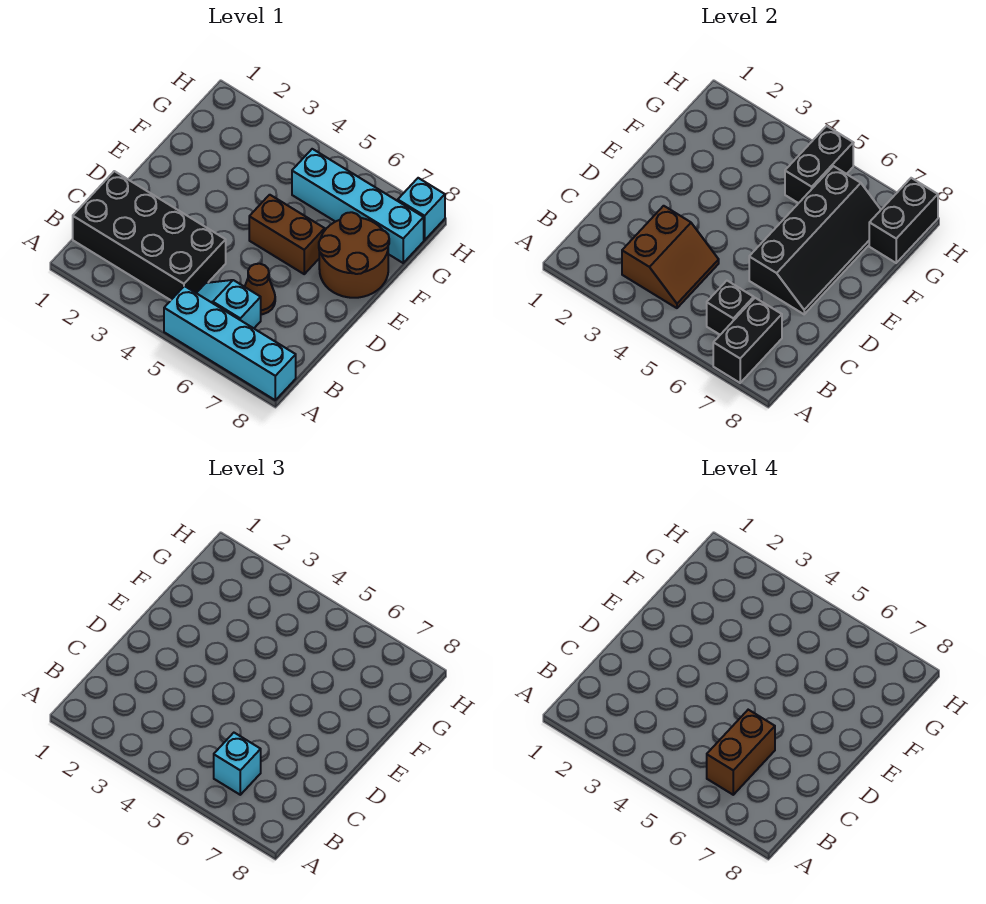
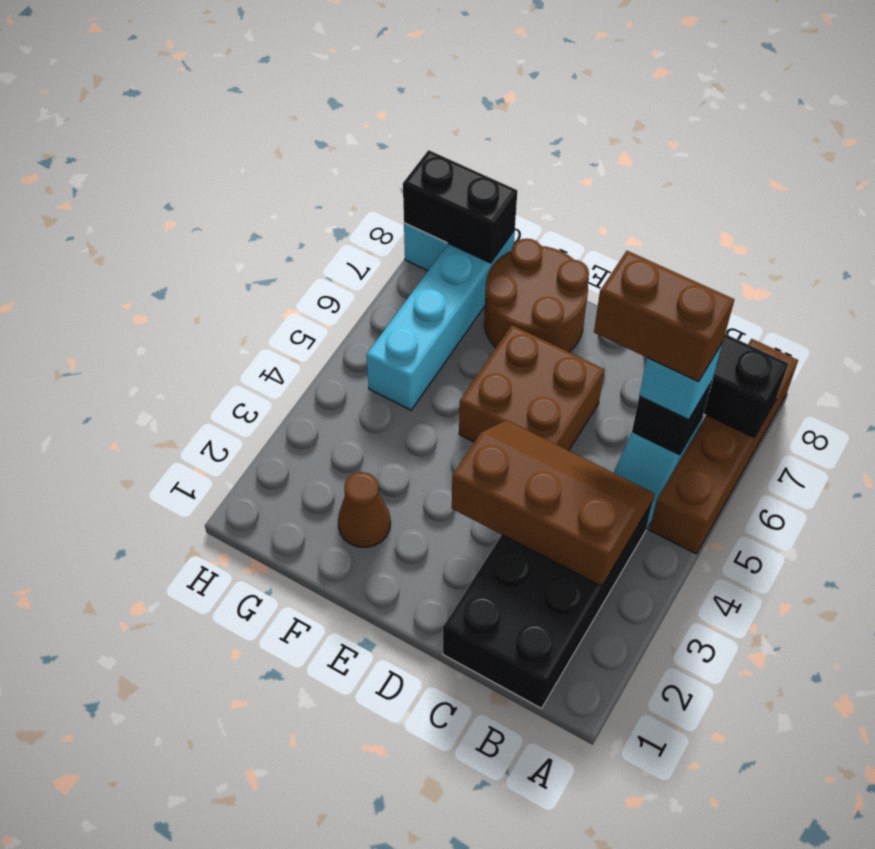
cyan 1x4 brick [164,286,296,400] -> brown 1x4 brick [649,339,798,554]
brown 2x2 slope [622,206,719,308] -> brown 2x3 slope [452,420,655,586]
brown 1x1 cone [245,264,275,314] -> brown 1x1 cone moved to [338,472,391,547]
black 2x4 slope [749,166,881,314] -> none
brown 1x2 brick [249,195,325,274] -> brown 2x2 brick [459,325,604,451]
black 1x2 brick [785,126,853,203] -> none

